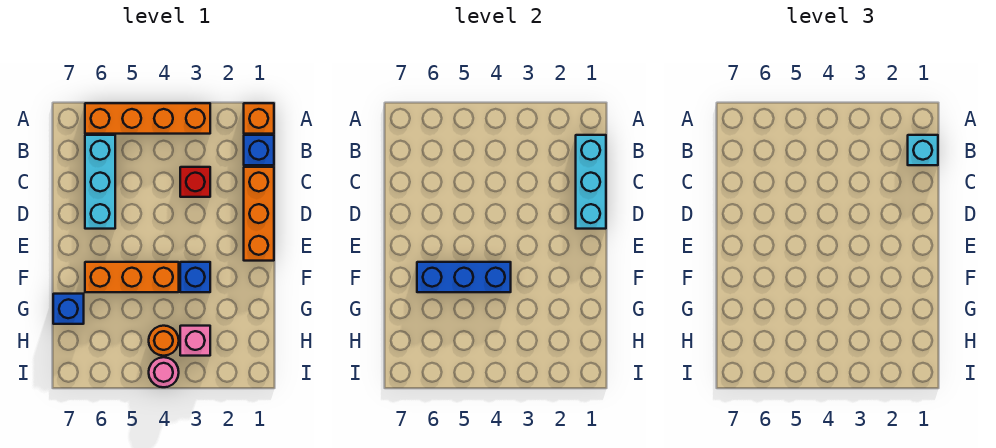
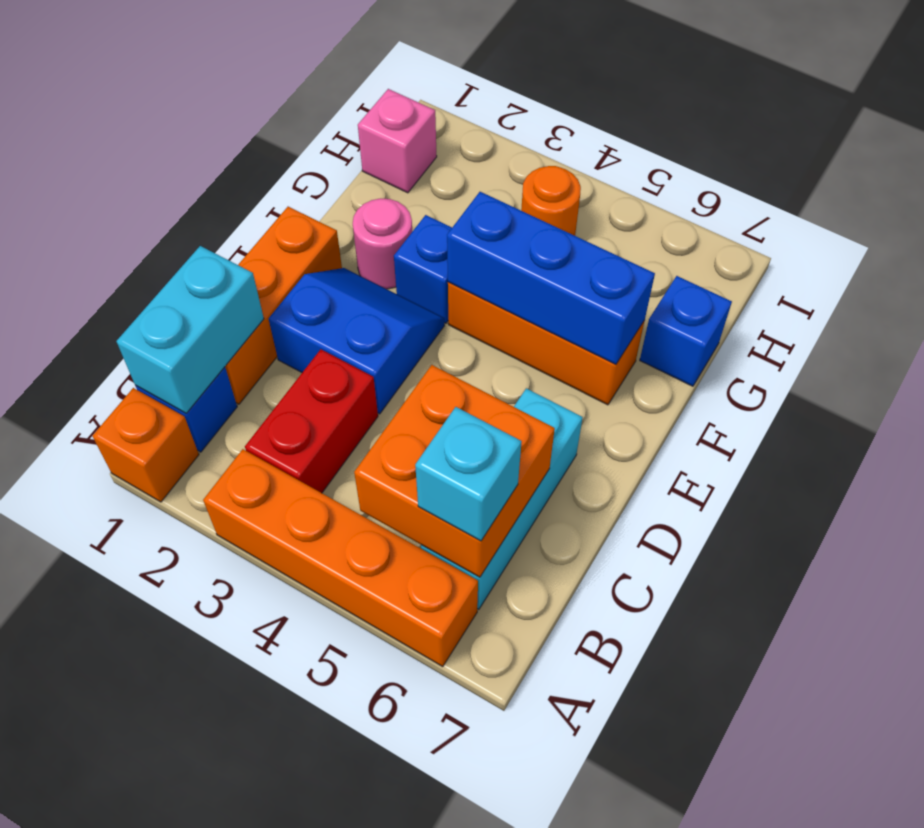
cyan 1x3 brick [576,135,606,229] -> cyan 1x2 brick [117,246,264,413]
cyan 1x1 brick [908,135,938,165] -> cyan 1x1 brick moved to [415,407,522,541]
none -> orange 2x2 brick [354,365,555,577]
red 1x1 brick [180,167,210,197] -> red 1x2 brick [245,349,378,493]
none -> blue 2x2 slope [269,268,444,414]
pink 1x1 brick [180,326,210,356] -> pink 1x1 brick moved to [358,89,437,193]
pink 1x1 round brick [149,357,179,387] -> pink 1x1 round brick moved to [353,199,412,289]

